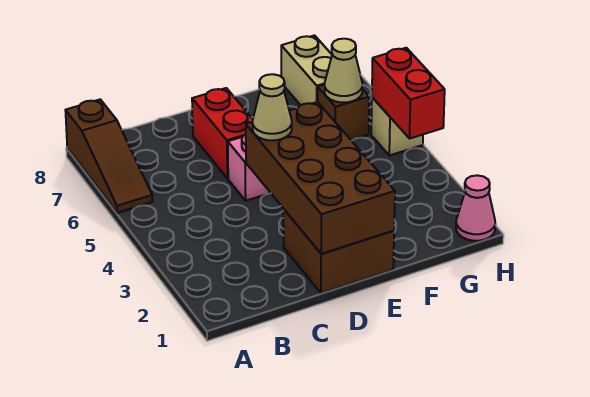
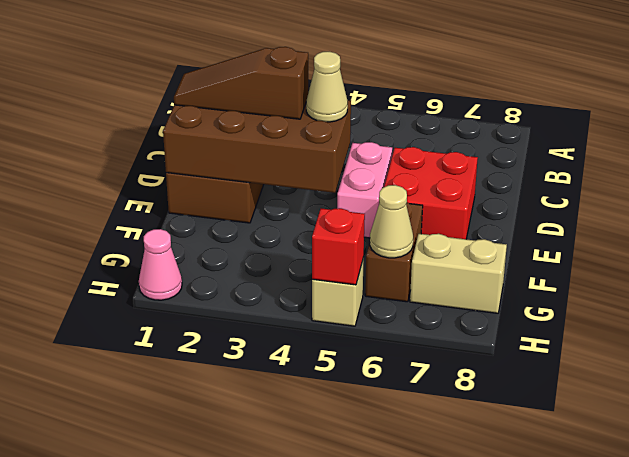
brown 1x3 slope [65,100,152,213] -> brown 1x3 slope moved to [174,47,308,119]
red 1x2 brick [192,88,253,179] -> red 2x2 brick [384,147,478,239]
brown 1x1 brick [318,85,369,140] -> brown 1x2 brick [365,202,423,302]
red 1x2 brick [372,48,445,139] -> red 1x1 brick [312,208,365,285]

